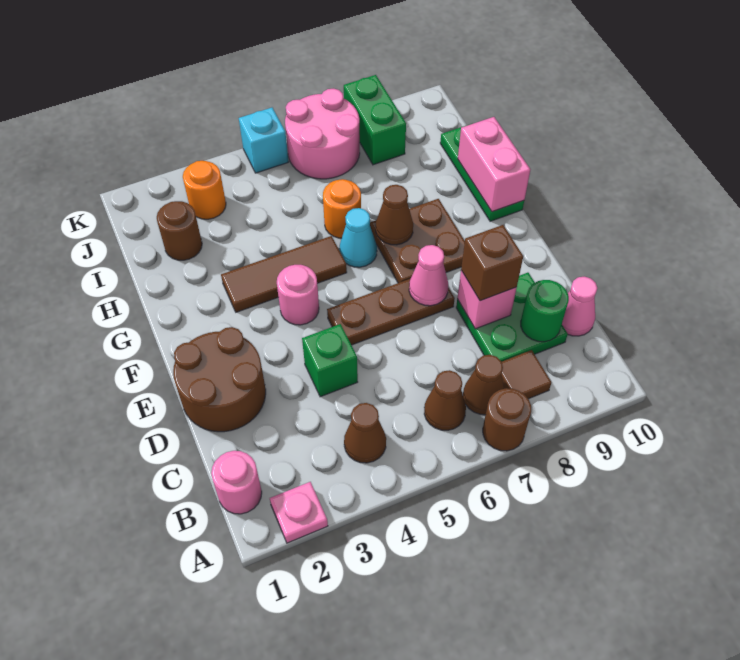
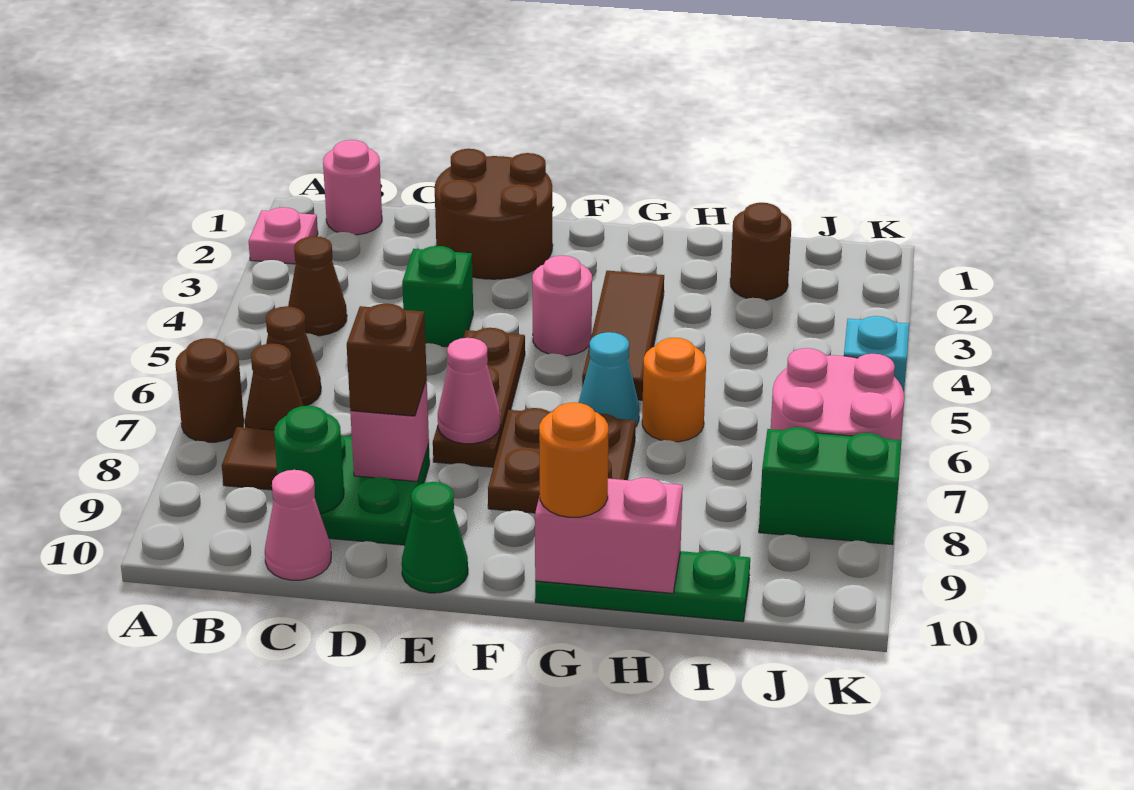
none -> green 1x1 cone [402,482,468,593]
brown 1x1 cone [376,185,413,245] -> none
orange 1x1 round brick [183,161,226,219] -> orange 1x1 round brick moved to [539,402,608,517]

